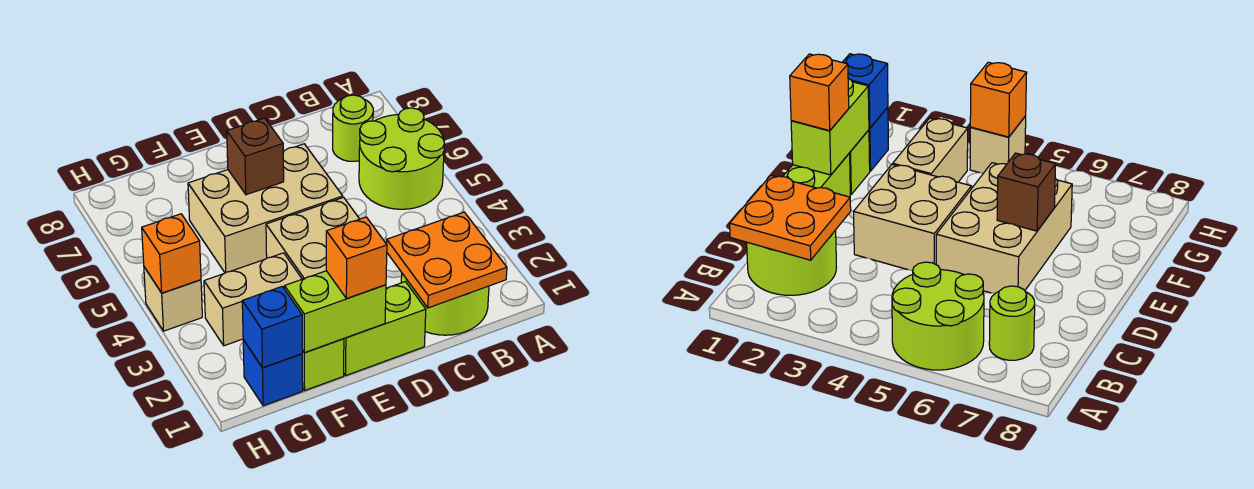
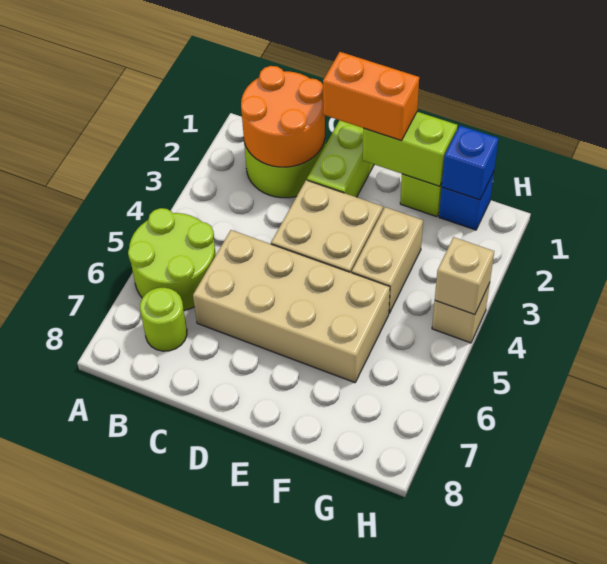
orange 2x2 plate [387,212,507,308] -> orange 2x2 round brick [241,66,325,167]
lime 1x2 brick [344,282,426,375] -> lime 1x2 brick turned to [307,120,374,197]
tan 2x3 brick [188,144,343,273] -> tan 2x4 brick [193,230,390,383]
orange 1x1 brick [326,217,387,299] -> orange 1x2 brick [323,52,419,141]
brown 1x1 brick [227,118,284,195] -> none
tan 1x2 brick [204,253,302,346] -> tan 1x2 brick turned to [352,207,423,313]
orange 1x1 brick [142,214,201,293] -> tan 1x1 brick [435,237,494,315]

